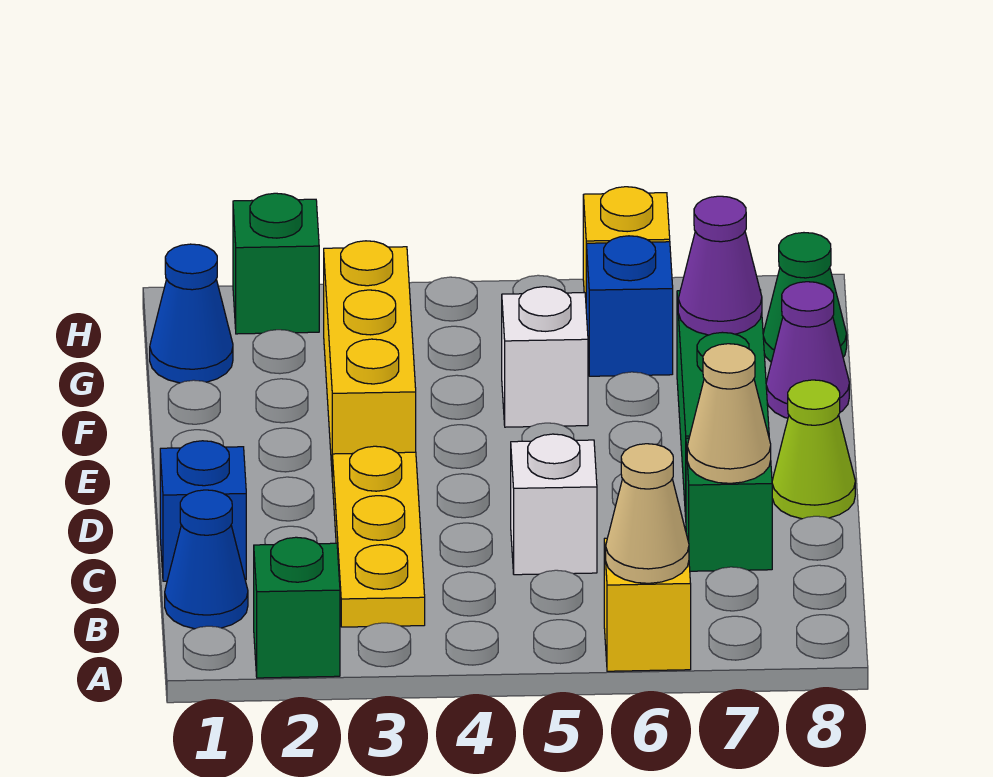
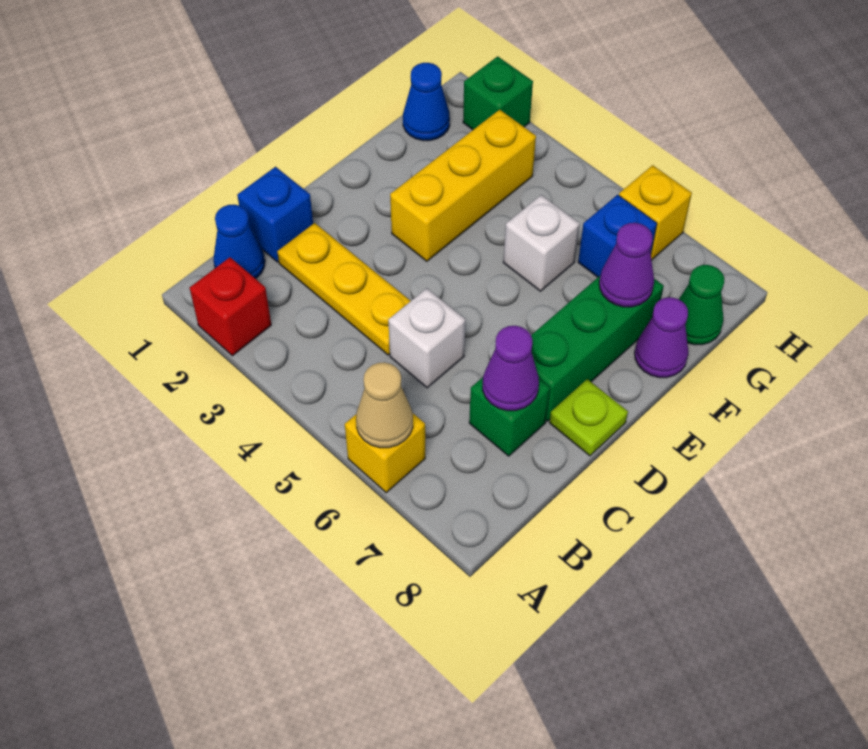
green 1x1 brick [254,537,340,678] -> red 1x1 brick [190,257,271,356]
yellow 1x3 plate [332,446,425,627] -> yellow 1x3 plate turned to [277,223,410,355]
tan 1x1 cone [687,344,771,483] -> purple 1x1 cone [483,326,539,411]
lime 1x1 cone [772,380,855,519] -> lime 1x1 plate [550,379,628,456]

